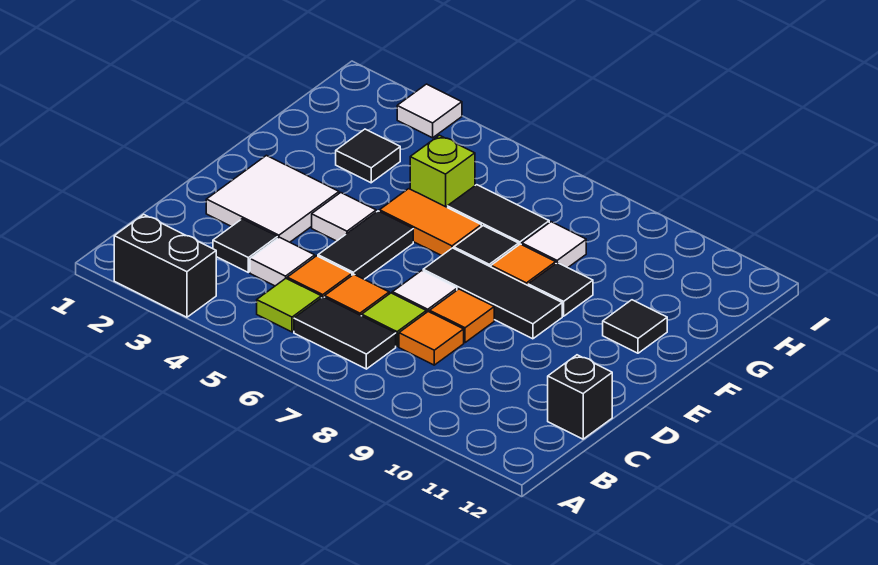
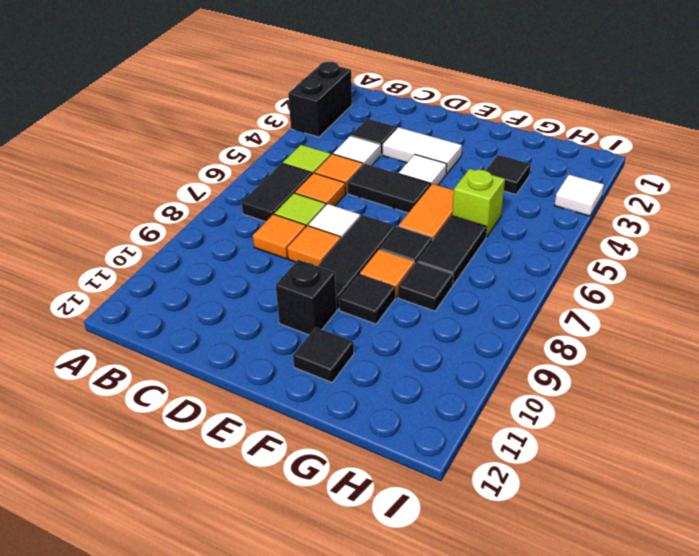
black 1x1 brick [548,355,612,439] -> black 1x1 brick moved to [276,260,337,335]
white 2x2 tile [206,155,339,242] -> white 1x2 tile [383,127,462,174]
white 1x1 tile [522,222,586,268] -> black 1x1 tile [398,262,453,311]

